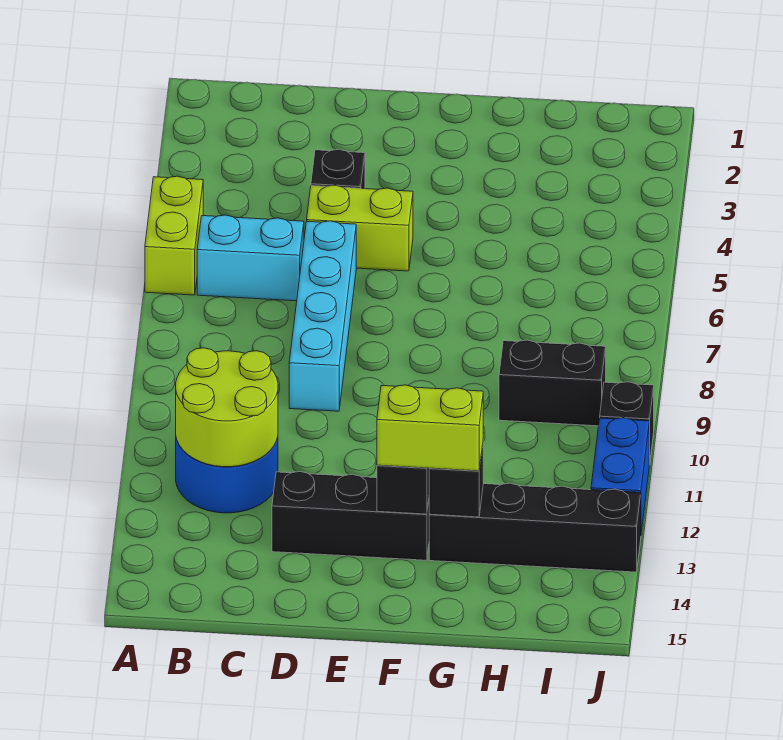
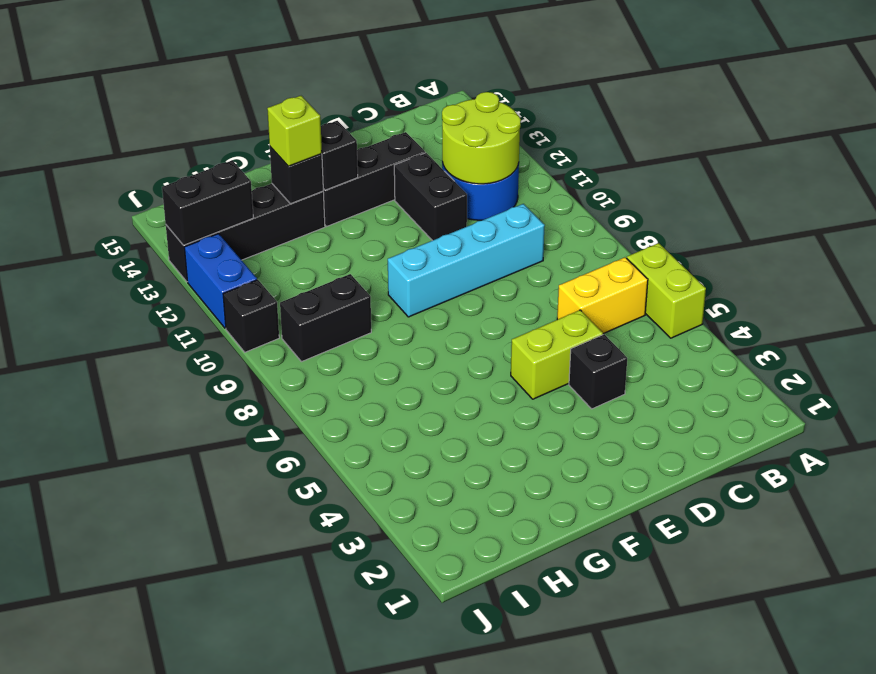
cyan 1x2 brick [197,215,304,301] -> yellow 1x2 brick [557,257,648,334]
cyan 1x4 brick [289,221,356,411] -> cyan 1x4 brick turned to [388,204,545,317]
none -> black 1x2 brick [394,153,467,241]
lime 1x2 brick [377,385,483,471] -> lime 1x1 brick [267,96,322,166]
none -> black 1x2 brick [162,160,253,245]

